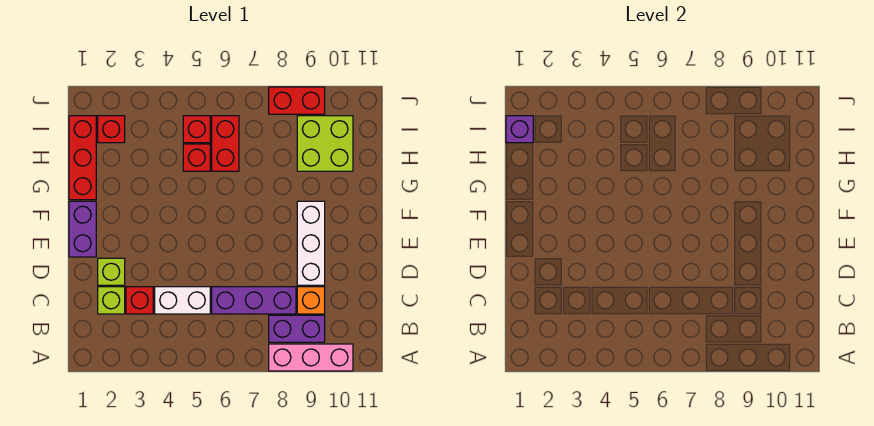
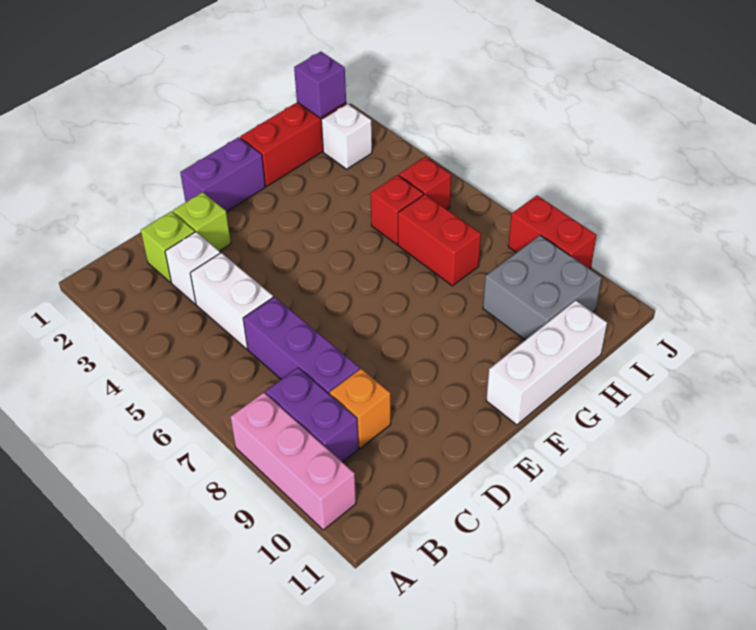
red 1x1 brick [126,287,153,314] -> white 1x1 brick [165,232,220,304]
white 1x3 brick [297,201,325,285] -> white 1x3 brick moved to [486,300,607,425]
red 1x2 brick [212,116,239,171] -> red 1x2 brick turned to [398,194,481,286]
lime 2x2 brick [297,116,353,171] -> grey 2x2 brick [483,235,602,340]
red 1x1 brick [98,116,125,143] -> white 1x1 brick [321,104,372,169]

